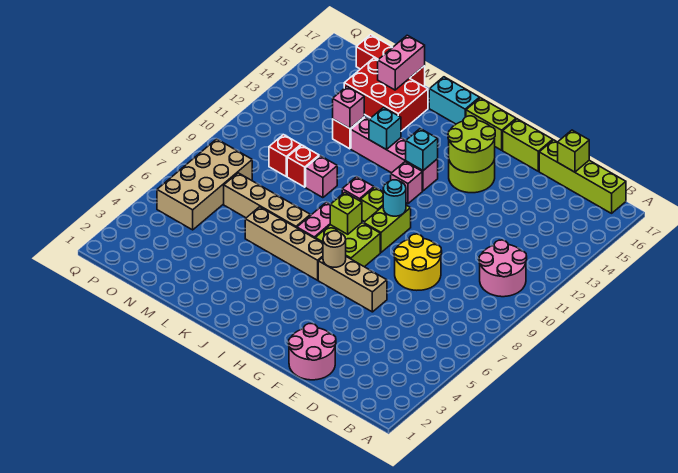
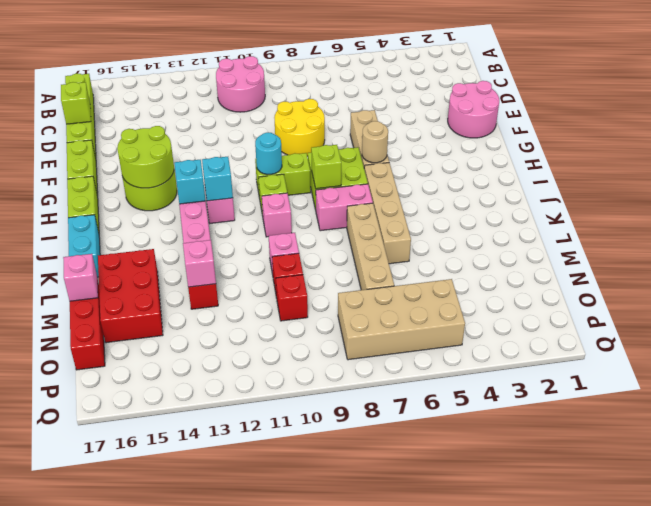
cyan 1x1 brick [369,108,401,149] -> cyan 1x1 brick moved to [202,157,233,201]
pink 1x2 brick [378,35,425,90] -> pink 1x1 brick [63,254,98,301]

